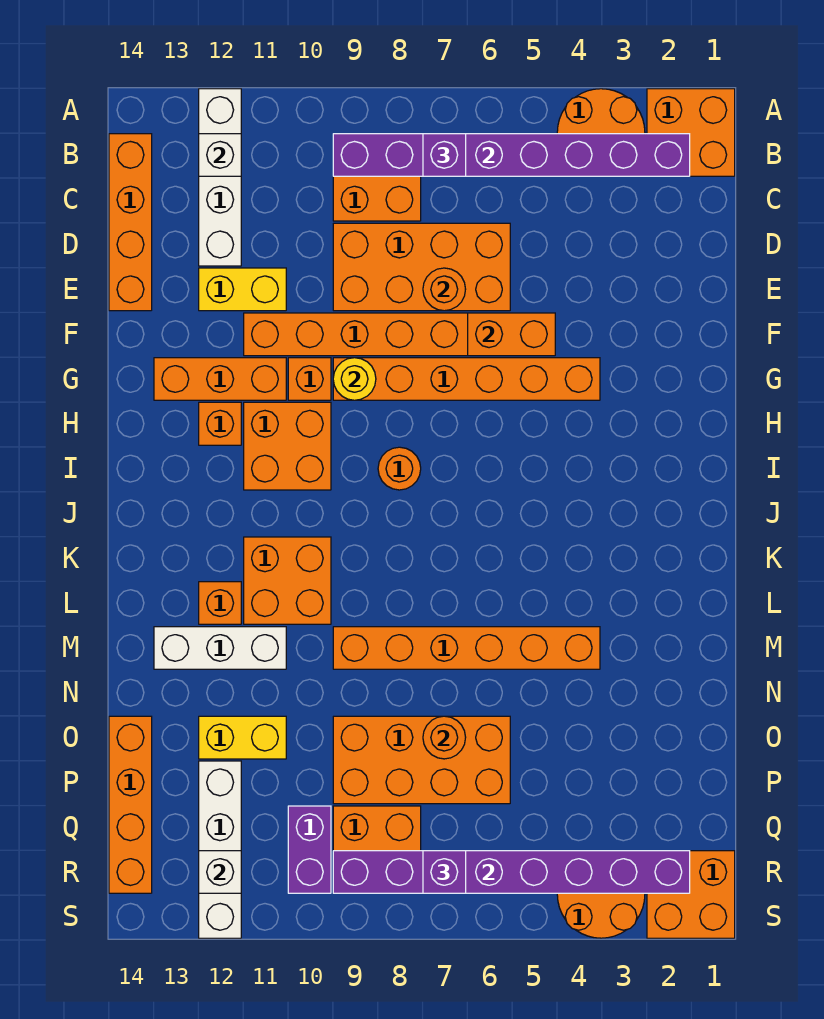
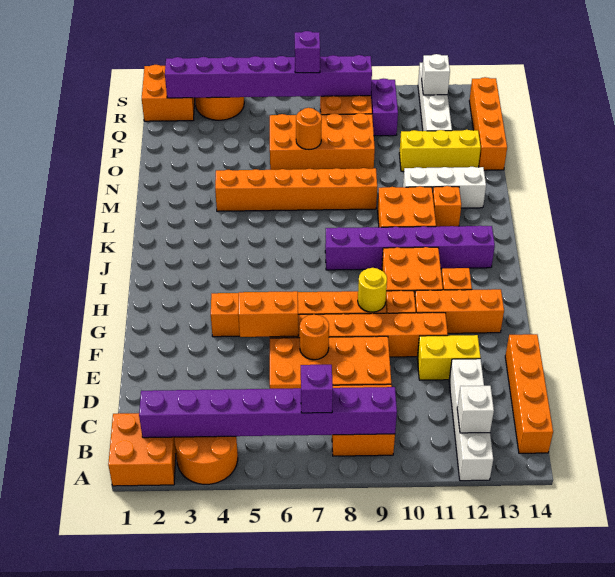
orange 1x1 round brick [378,447,421,490] -> none
none -> purple 1x6 brick [325,226,495,270]
yellow 1x2 brick [199,716,286,759] -> yellow 1x3 brick [399,130,481,171]

